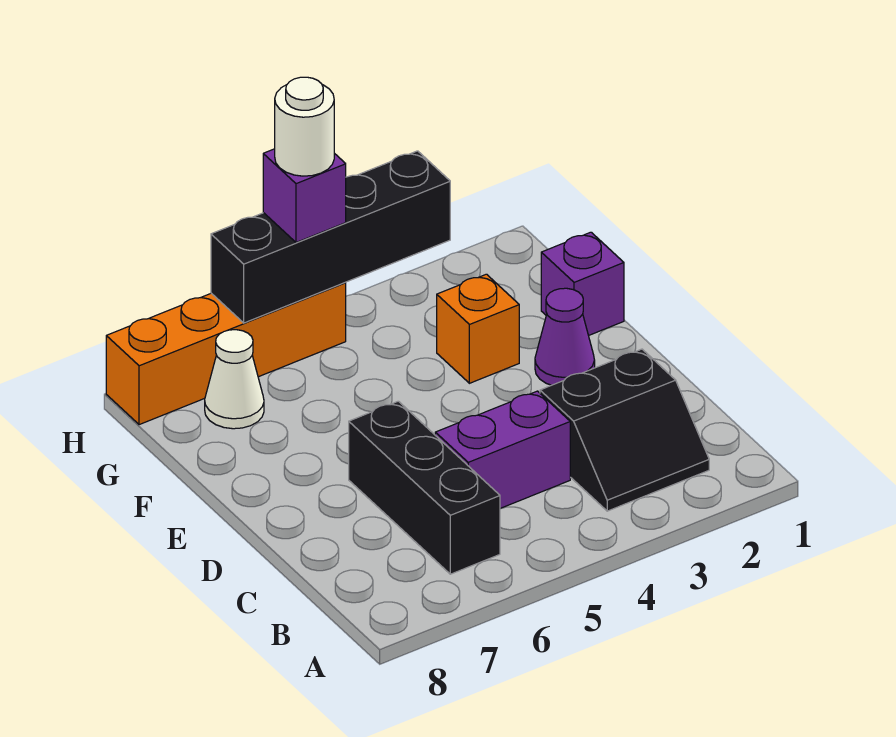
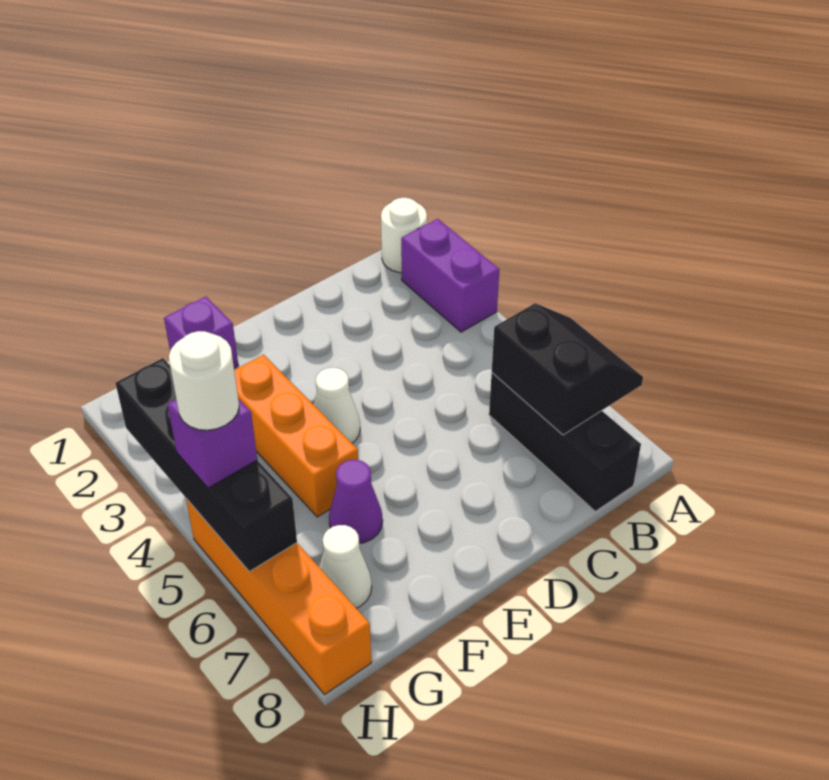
none -> white 1x1 round brick [381,198,427,273]
black 2x2 slope [540,349,709,511] -> black 2x2 slope moved to [492,303,643,435]
black 1x3 brick [349,401,500,574] -> black 1x3 brick turned to [489,373,641,511]
purple 1x2 brick [435,391,570,509] -> purple 1x2 brick moved to [401,219,499,332]
purple 1x1 cone [535,288,595,385] -> purple 1x1 cone moved to [329,460,383,543]
none -> white 1x1 cone [314,368,360,443]
orange 1x1 brick [437,274,519,383] -> orange 1x3 brick [234,355,358,517]

